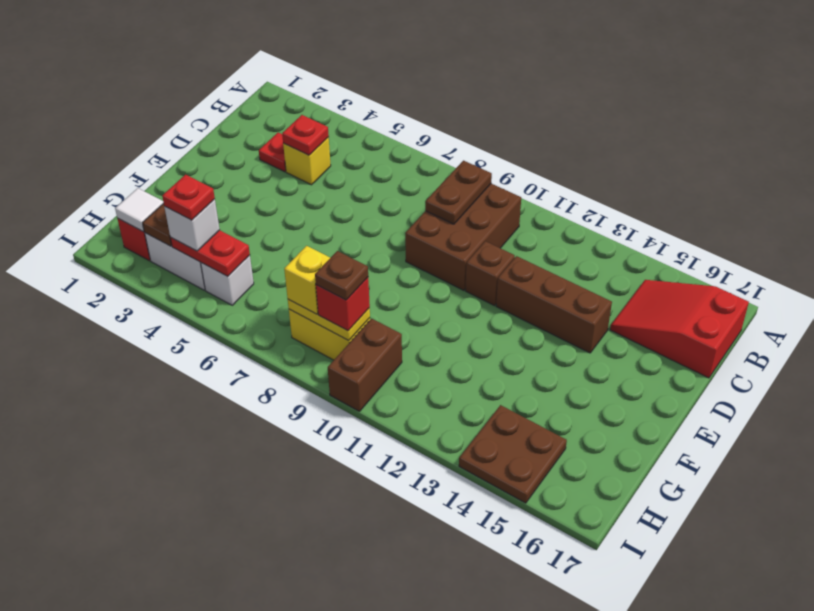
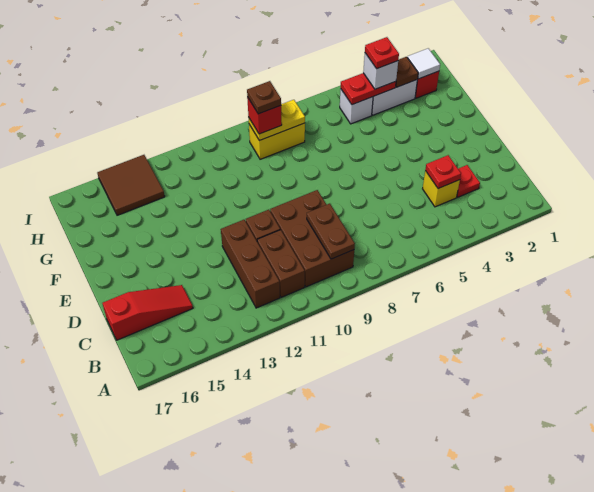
red 2x3 slope [610,280,749,378] -> red 1x3 slope [102,285,193,340]
brown 1x3 brick [496,256,612,353] -> brown 1x3 brick turned to [221,220,280,308]
yellow 1x1 brick [284,246,330,314] -> none
brown 1x2 brick [328,318,402,411] -> brown 1x2 brick moved to [257,230,305,297]
brown 2x2 plate [459,405,567,503] -> brown 2x2 tile [97,155,165,215]

